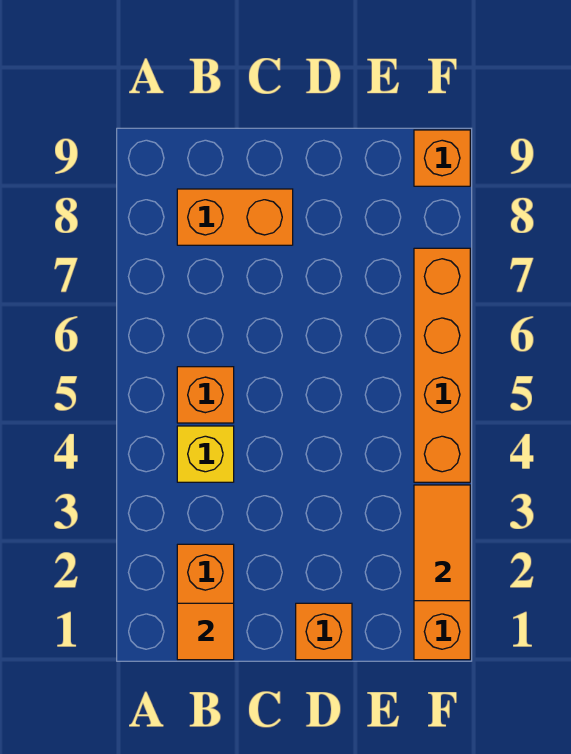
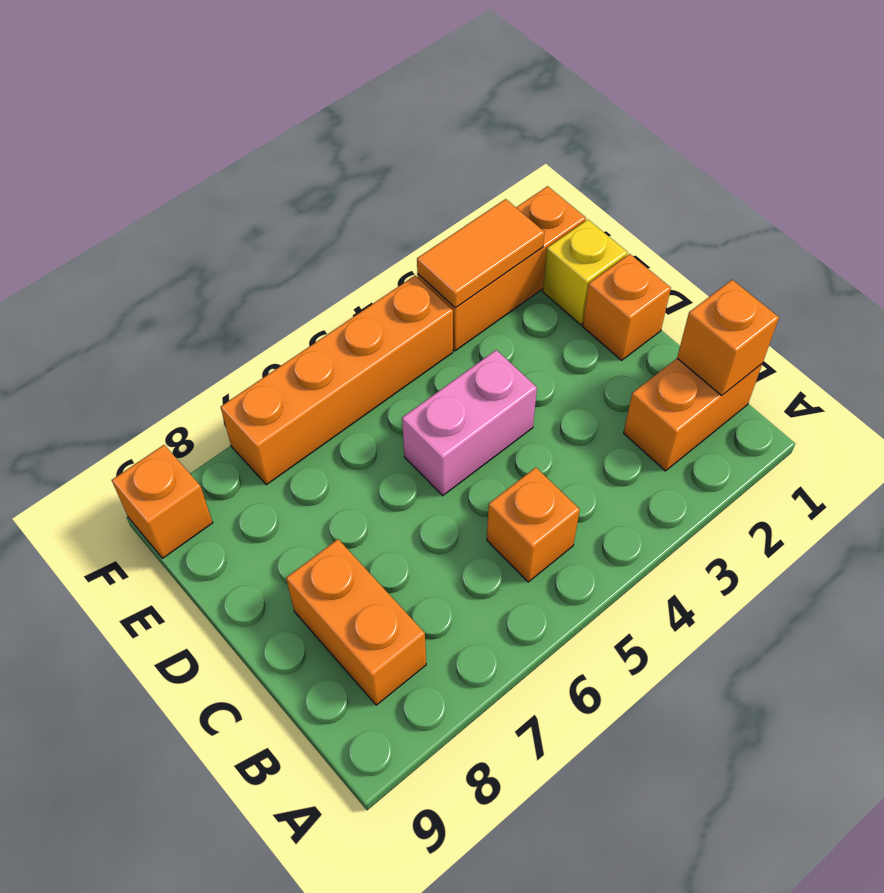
orange 1x1 tile [177,603,234,660] -> orange 1x1 brick [677,280,779,396]
yellow 1x1 brick [177,426,234,482] -> yellow 1x1 brick moved to [543,220,628,325]
none -> pink 1x2 brick [402,350,537,496]

